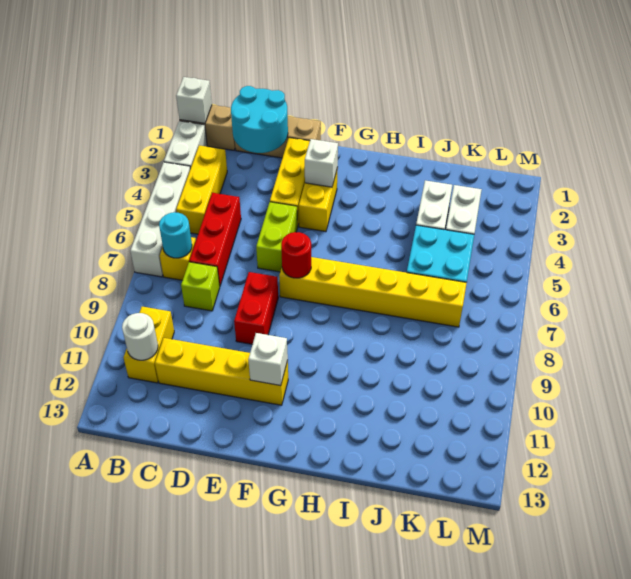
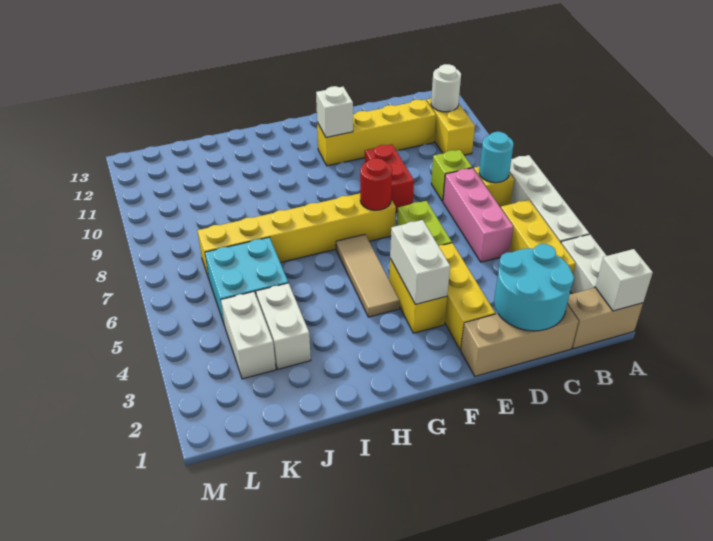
red 1x3 brick [189,193,241,286] -> pink 1x3 brick [443,168,513,262]
white 1x1 brick [305,139,338,187] -> white 1x2 brick [390,220,450,304]
none -> tan 1x3 tile [336,234,400,317]

